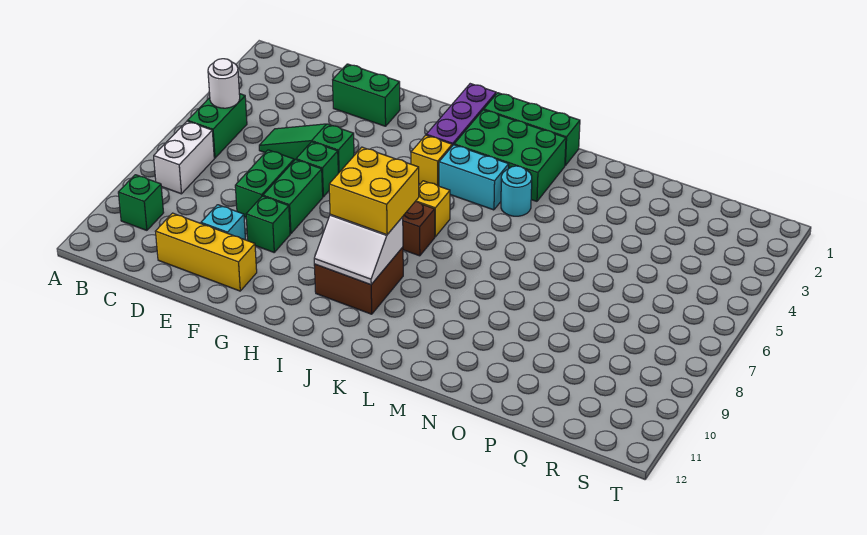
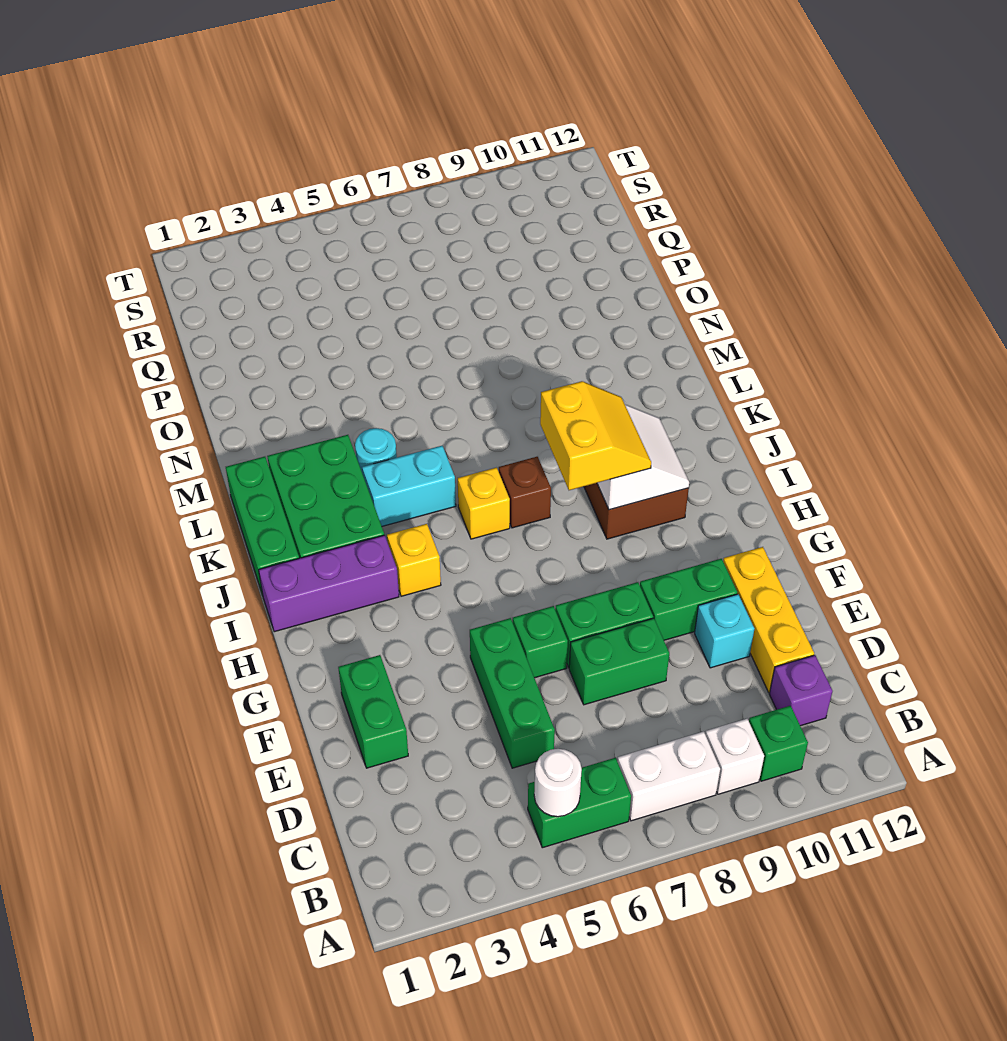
none -> white 1x1 brick [705,719,764,794]
none -> purple 1x1 brick [769,655,833,726]
green 1x3 slope [259,124,354,173] -> green 1x3 brick [470,618,555,768]
green 1x1 brick [246,196,290,252] -> green 1x2 brick [640,559,737,640]
yellow 2x2 brick [329,147,419,235] -> yellow 2x2 slope [540,381,651,490]
cyan 1x2 brick [439,145,509,210] -> cyan 1x2 brick turned to [362,446,456,526]

